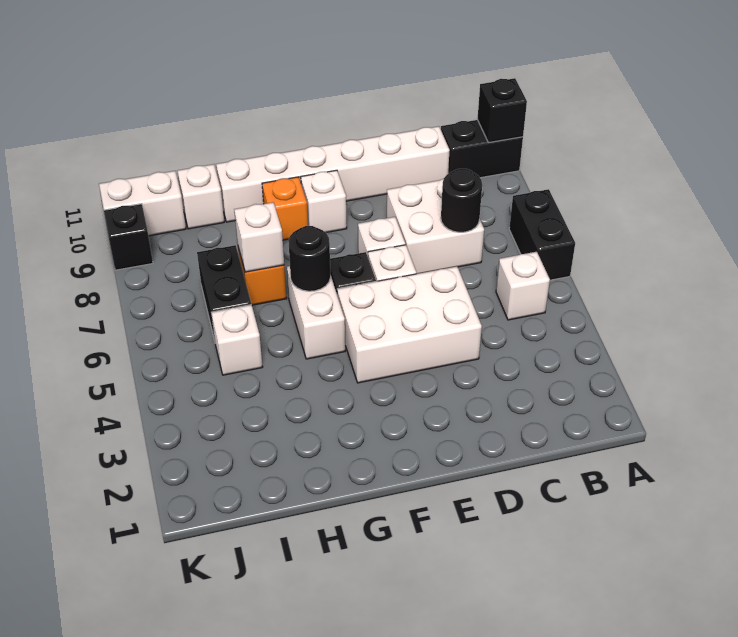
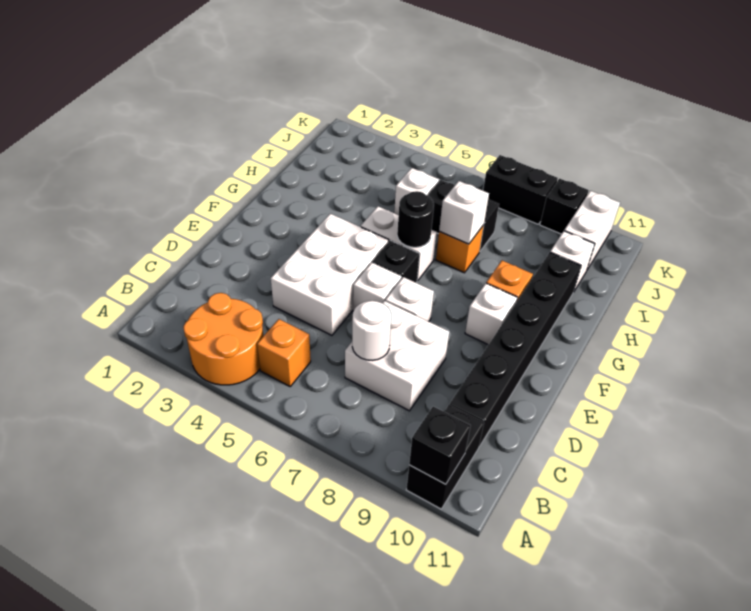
none -> orange 2x2 round brick [183,293,263,385]
black 1x2 brick [509,189,575,280] -> black 1x2 brick moved to [483,155,558,224]
white 1x1 brick [496,252,550,320] -> orange 1x1 brick [257,319,311,386]
black 1x1 round brick [441,169,482,232] -> white 1x1 round brick [352,301,391,360]
white 1x6 brick [216,126,450,222] -> black 1x6 brick [450,253,581,447]

